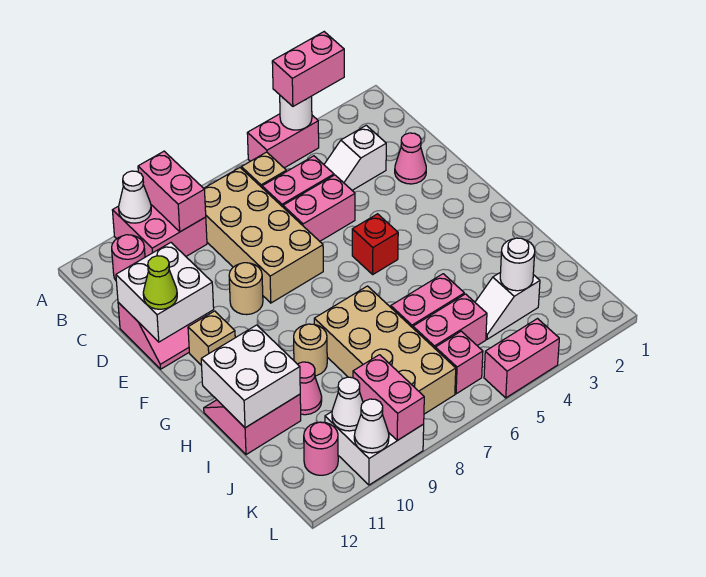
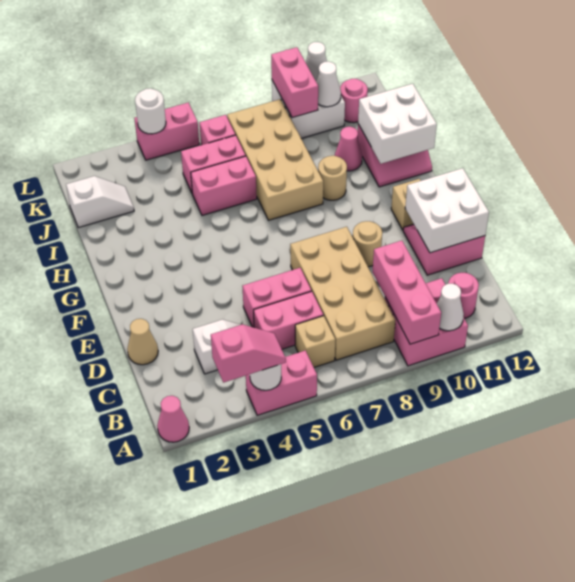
pink 1x2 brick [272,32,344,106] -> pink 1x2 slope [211,324,286,383]
pink 1x2 brick [138,151,206,232] -> pink 1x3 brick [372,241,441,344]
none -> tan 1x1 cone [127,319,158,365]
pink 1x1 cone [395,133,426,184] -> pink 1x1 cone moved to [157,396,189,442]
lime 1x1 cone [143,256,177,309] -> none
red 1x1 brick [352,214,398,274] -> none
white 1x2 slope [475,272,540,339] -> white 1x2 slope moved to [66,176,134,228]
white 1x1 round brick [500,238,535,291] -> white 1x1 round brick moved to [135,88,166,134]

